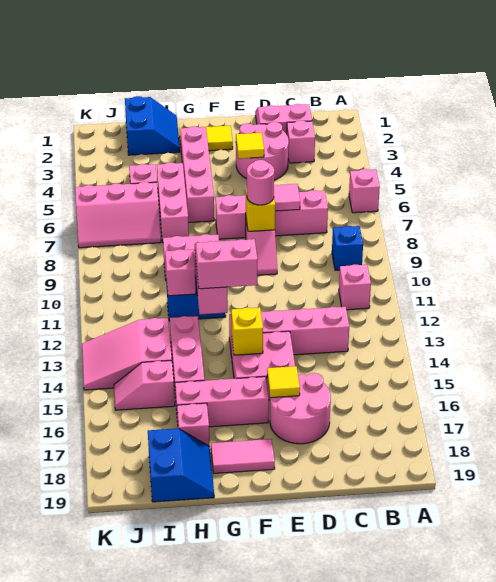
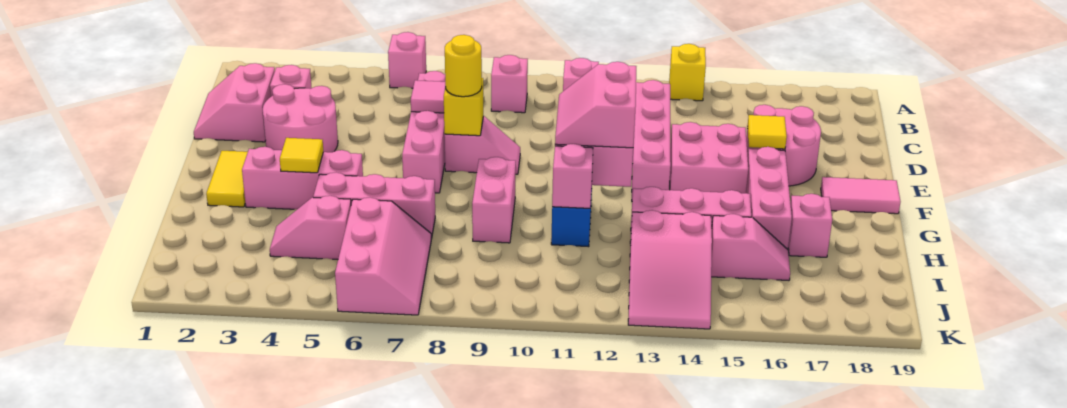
blue 1x1 brick [332,226,363,270] -> pink 1x1 brick [491,55,528,113]
yellow 1x1 tile [236,133,264,159] -> yellow 1x1 tile moved to [280,138,323,173]
pink 1x1 round brick [247,160,274,205] -> yellow 1x1 round brick [445,35,482,97]
yellow 1x1 brick [231,307,263,355] -> yellow 1x1 brick moved to [669,44,706,101]
pink 1x2 tile [211,439,275,473] -> pink 1x2 tile turned to [821,177,900,214]
pink 1x4 brick [181,126,214,223] -> pink 1x3 brick [242,147,363,209]
blue 2x2 slope [125,96,180,155] -> none
blue 2x2 slope [148,428,214,502] -> none
pink 1x2 slope [114,361,175,410] -> pink 1x2 slope turned to [711,214,790,280]

